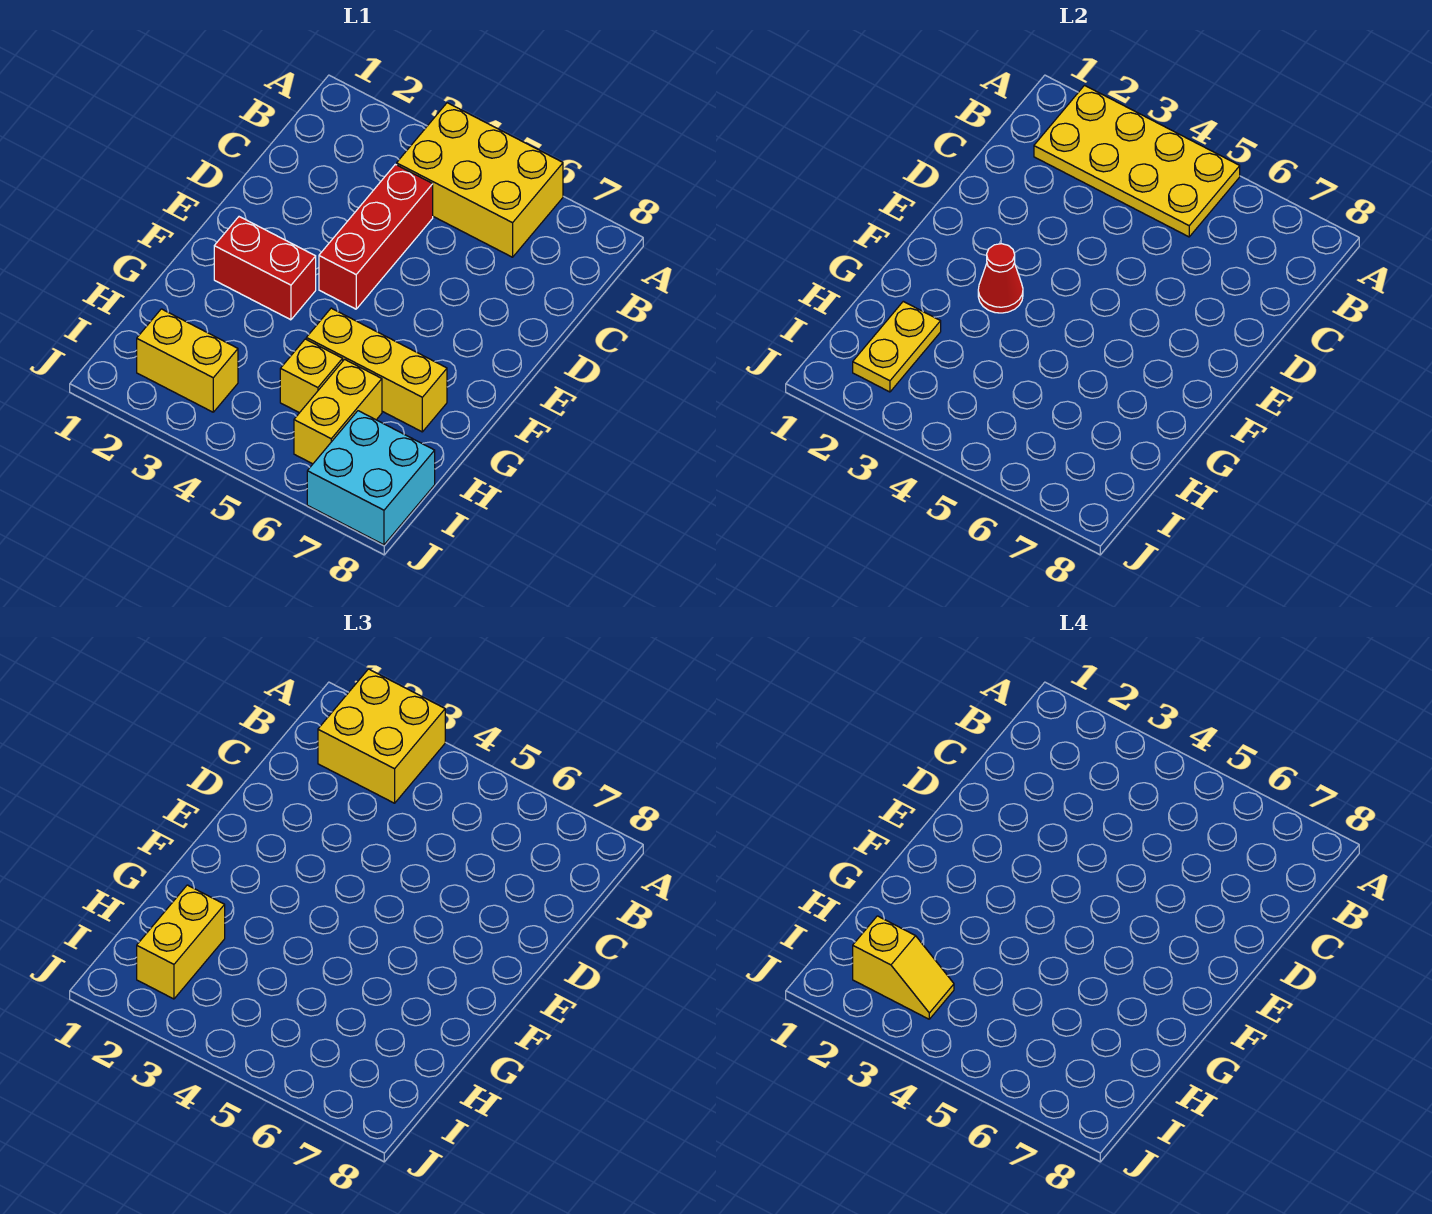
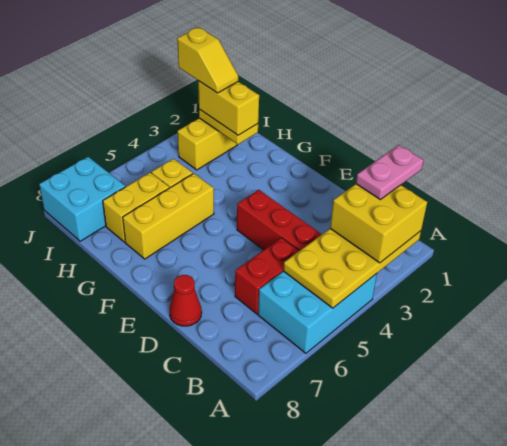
yellow 2x3 brick [397,103,563,257] -> cyan 2x3 brick [258,271,377,353]
none -> pink 1x2 plate [356,145,424,200]
red 1x2 brick [214,217,316,320] -> red 1x2 brick moved to [235,238,299,314]
red 1x1 cone [978,244,1023,313] -> red 1x1 cone moved to [169,275,202,326]
yellow 1x2 brick [294,359,382,464] -> yellow 1x2 brick turned to [103,172,170,242]
yellow 1x2 slope [853,916,954,1019] -> yellow 1x2 slope turned to [177,27,238,93]

